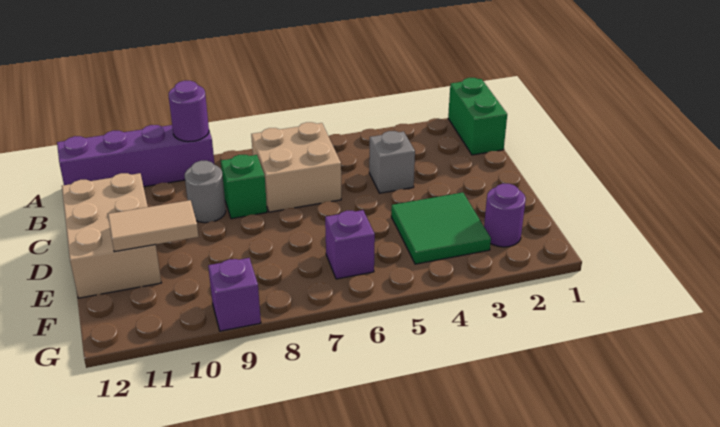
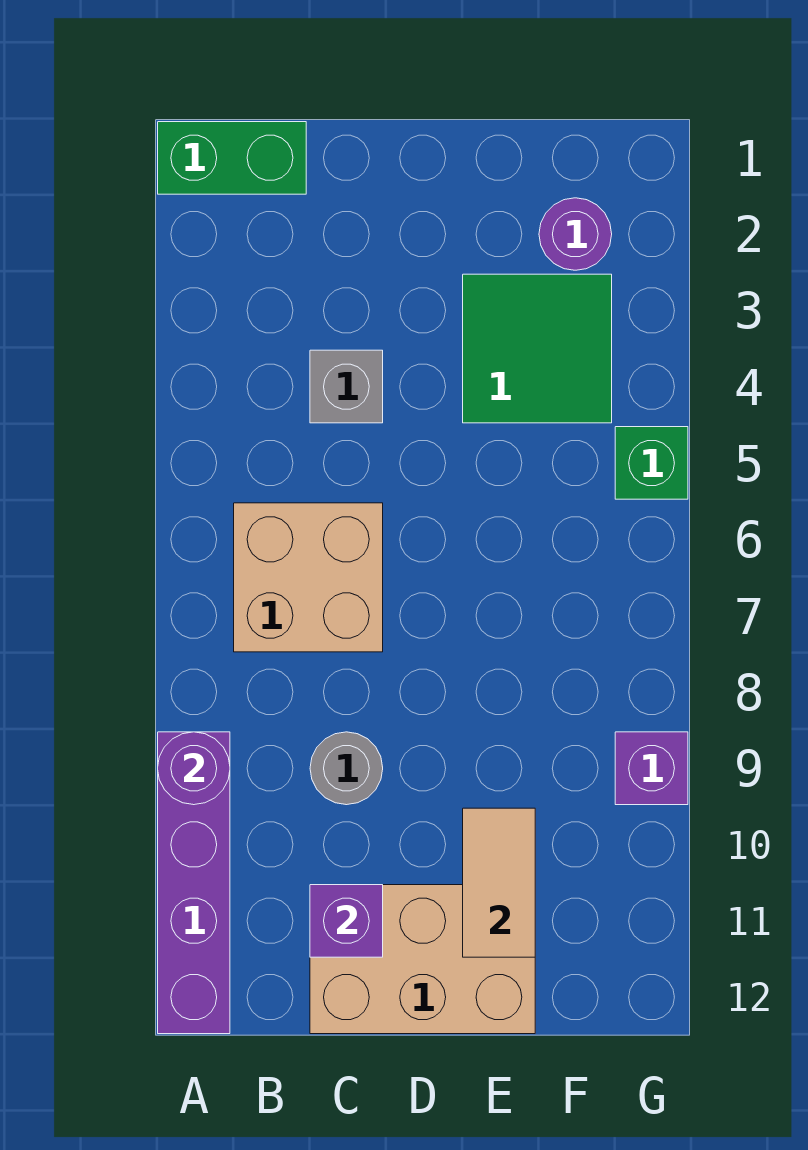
green 1x1 brick [221,155,267,219] -> green 1x1 brick moved to [615,427,688,499]
purple 1x1 brick [325,210,375,279] -> purple 1x1 brick moved to [310,885,383,957]

